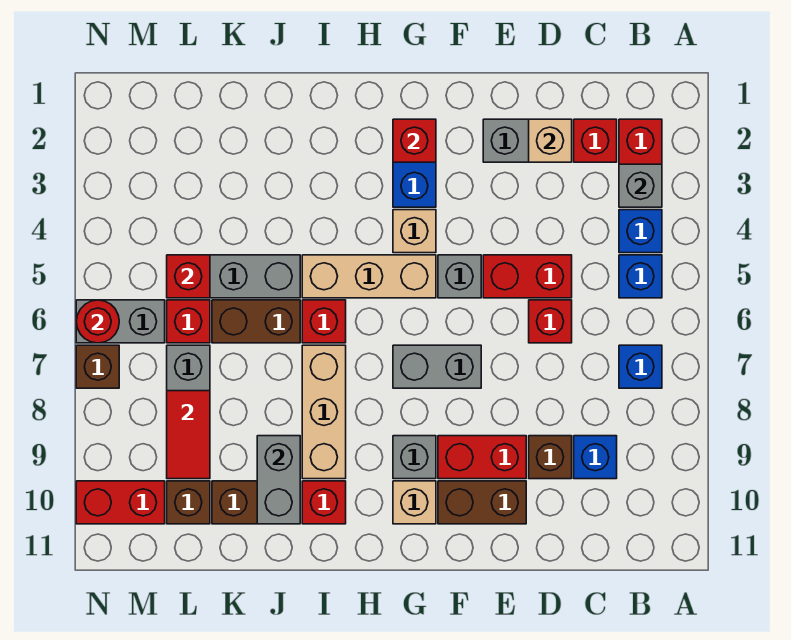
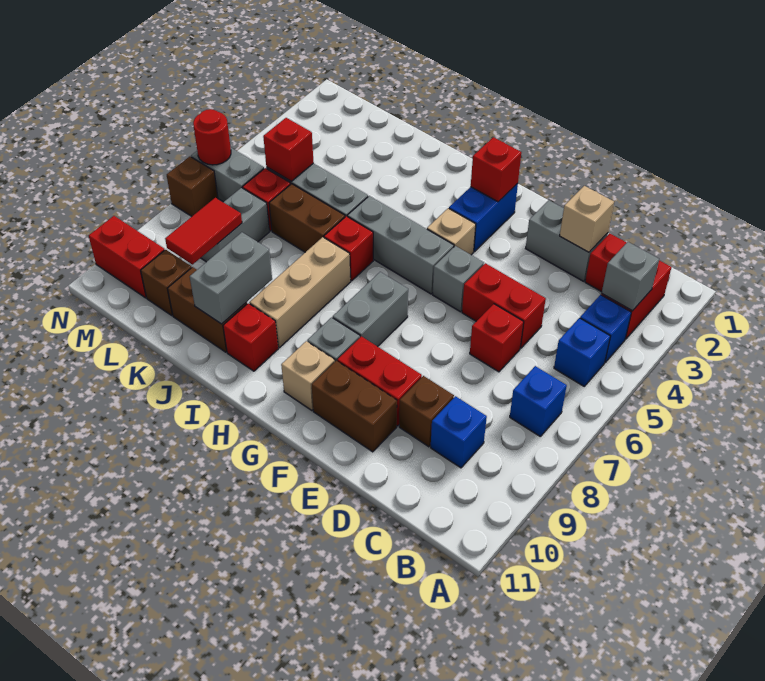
grey 1x2 brick [393,345,481,388] -> grey 1x2 brick turned to [333,272,408,347]
tan 1x3 brick [302,255,436,298] -> grey 1x3 brick [347,196,454,294]

